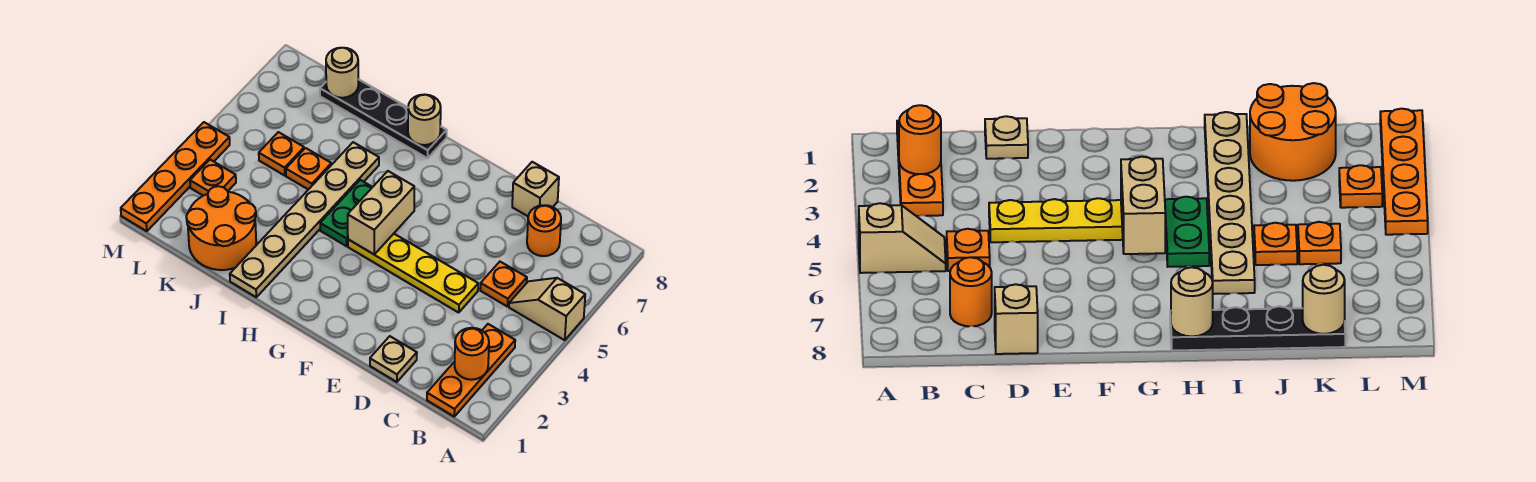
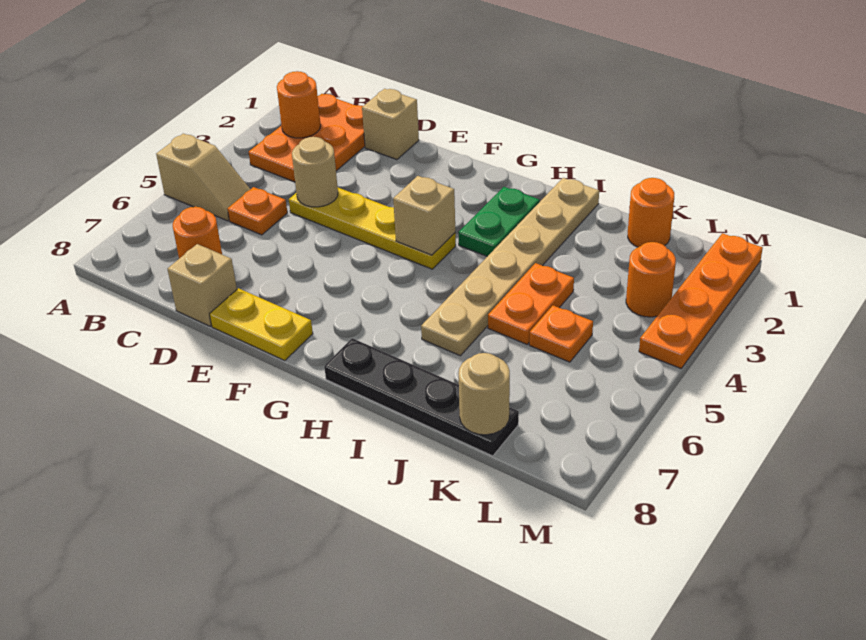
orange 1x3 plate [427,324,515,416] -> orange 2x3 plate [249,94,365,182]
tan 1x1 plate [370,336,417,382] -> tan 1x1 brick [362,89,419,160]
none -> yellow 1x2 plate [210,288,313,361]
tan 1x2 brick [348,171,414,255] -> tan 1x1 brick [393,176,455,255]
green 1x2 plate [320,180,372,246] -> green 1x2 plate moved to [458,187,540,256]
tan 1x1 round brick [408,95,441,145] -> tan 1x1 round brick moved to [292,137,338,207]
orange 2x2 round brick [186,186,256,270] -> orange 1x1 round brick [628,178,674,247]
orange 1x1 plate [286,148,331,190] -> orange 1x2 plate [488,263,574,344]
orange 1x1 plate [190,160,236,196] -> orange 1x1 round brick [626,242,676,317]

